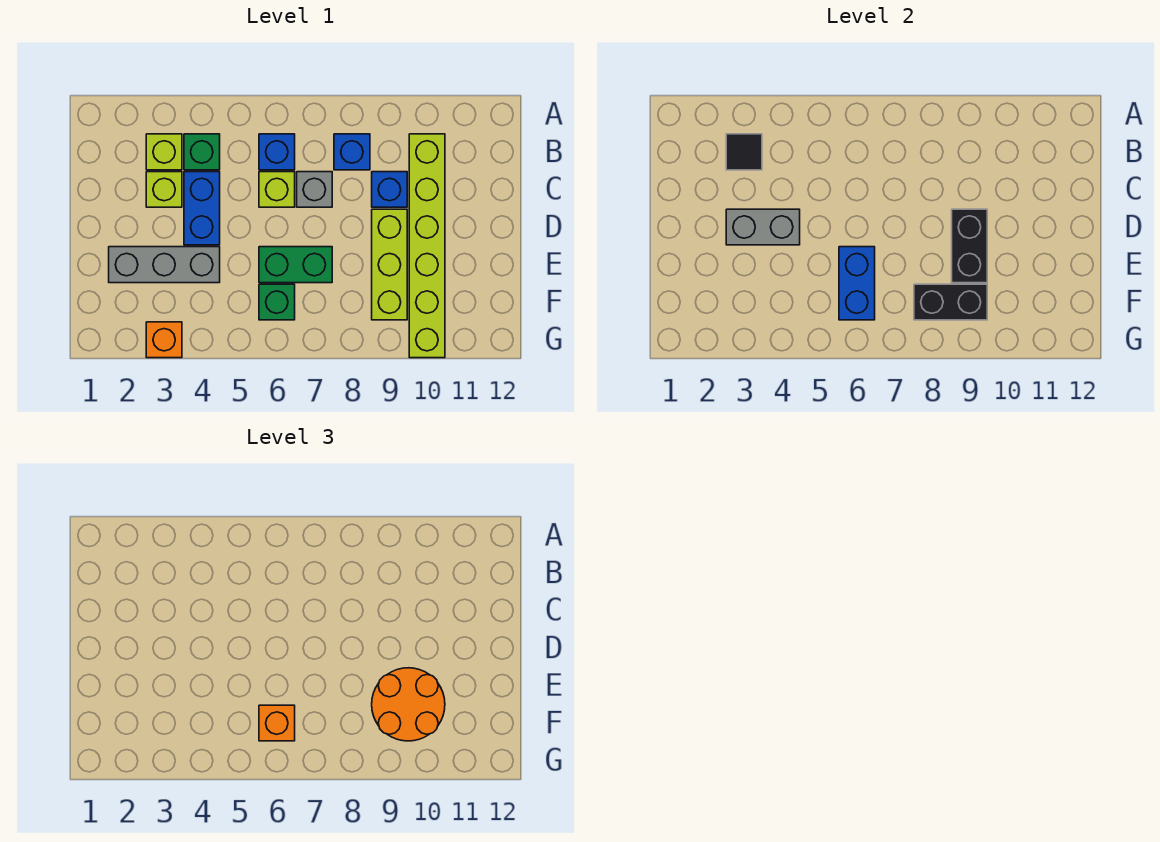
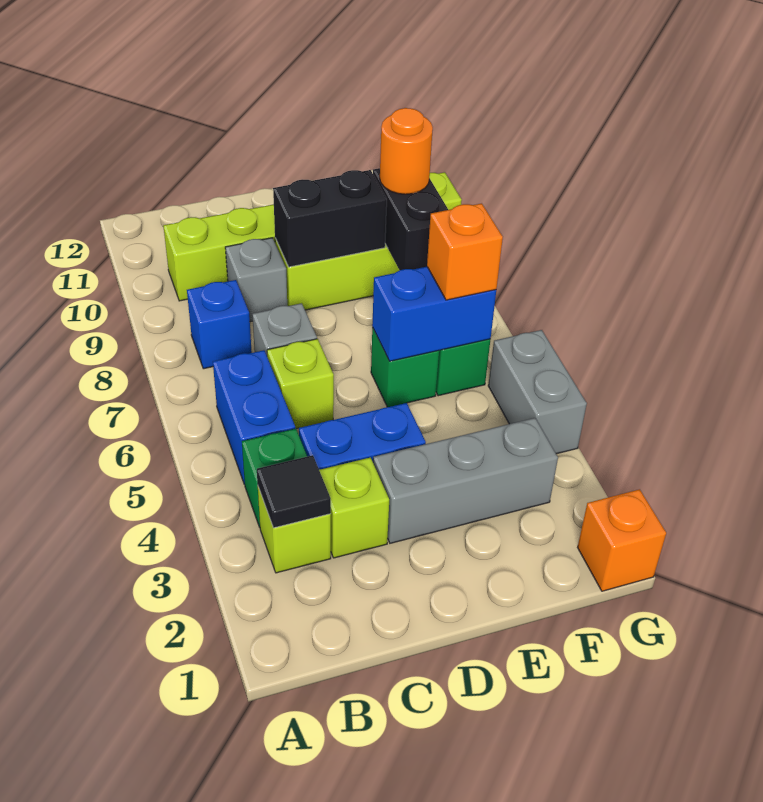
blue 1x1 brick [259,134,295,170] -> blue 1x2 brick [213,350,295,484]
blue 1x1 brick [372,172,407,207] -> grey 1x1 brick [225,238,287,322]
grey 1x2 brick [726,209,800,245] -> grey 1x2 brick moved to [488,330,587,454]
grey 1x3 brick [109,247,220,283] -> grey 1x3 brick turned to [373,418,558,543]
green 1x2 brick [259,247,332,283] -> green 1x1 brick [371,327,439,407]
orange 2x2 round brick [372,668,445,741] -> orange 1x1 round brick [380,108,433,194]
orange 1x1 brick [146,322,182,358] -> orange 1x1 brick moved to [578,489,666,591]

